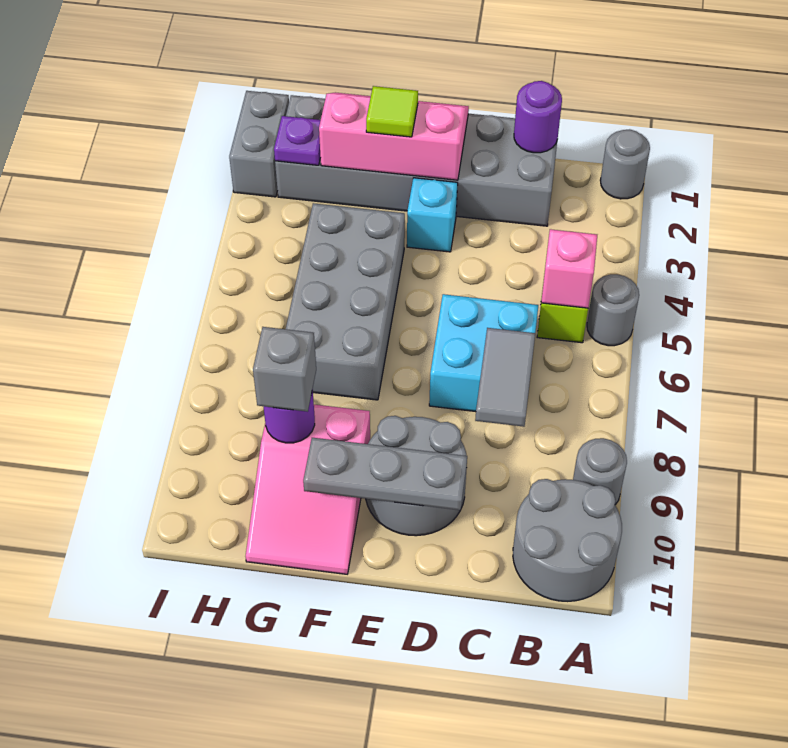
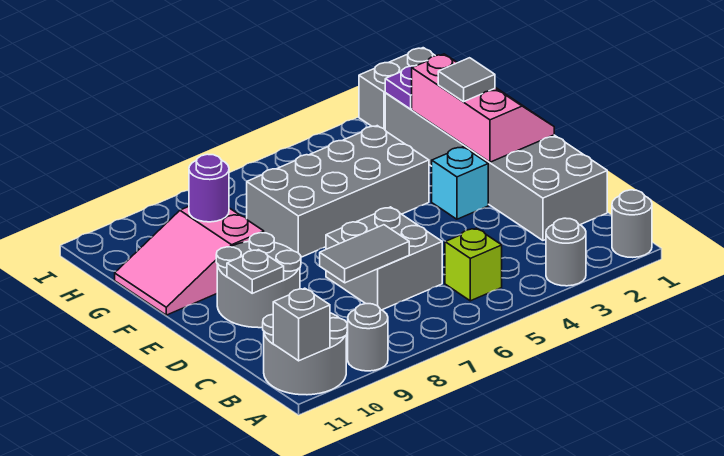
grey 1x1 round brick [587,274,639,346] -> grey 1x1 round brick moved to [546,218,586,286]
pink 1x1 brick [541,229,597,308] -> none
purple 1x1 round brick [514,81,562,153] -> none
cyan 2x2 brick [429,294,538,412] -> grey 2x2 brick [326,207,442,310]
grey 1x3 plate [303,438,467,510] -> grey 1x1 plate [227,250,284,293]
lime 1x1 tile [366,86,418,137] -> grey 1x1 tile [438,58,495,102]
grey 1x1 brick [253,327,316,412] -> grey 1x1 brick moved to [273,288,330,361]

